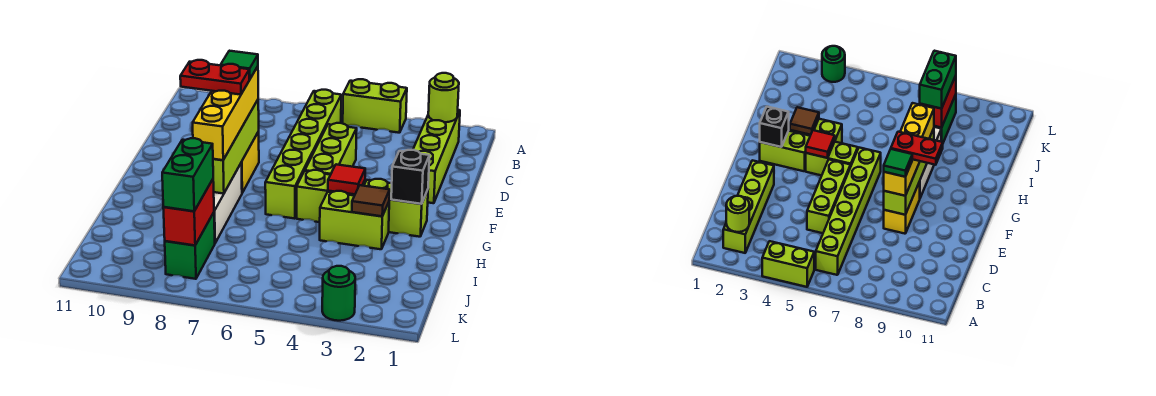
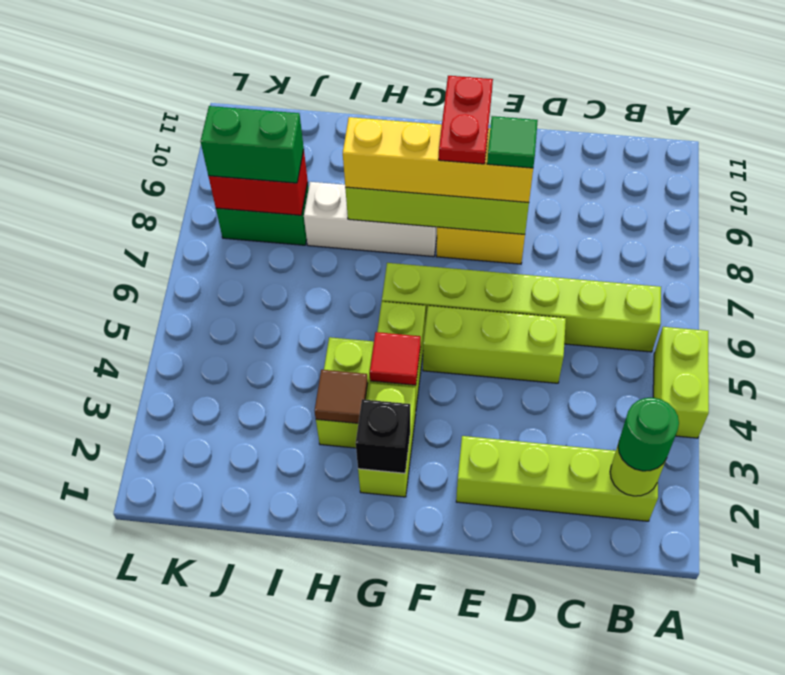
green 1x1 round brick [322,266,355,321] -> green 1x1 round brick moved to [618,398,679,471]

